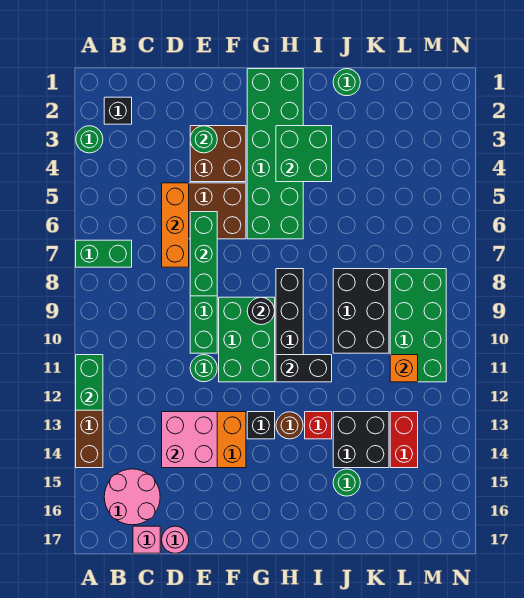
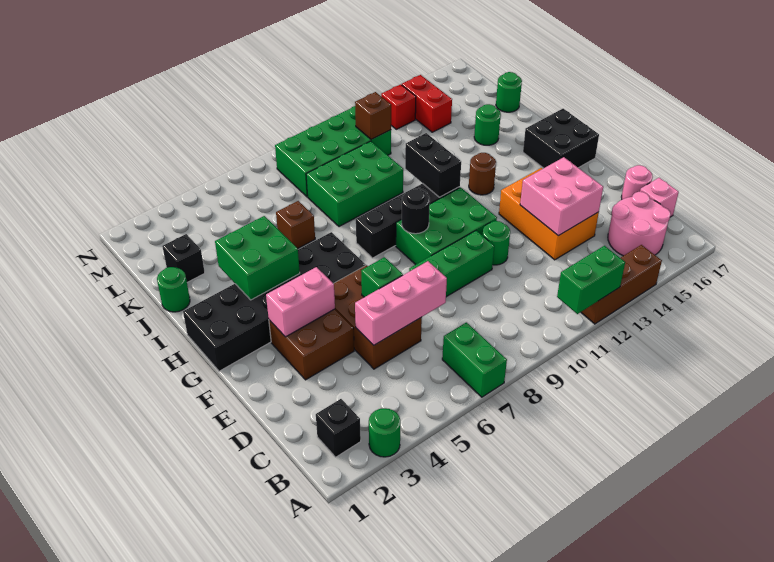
orange 1x3 brick [162,183,189,267] -> pink 1x3 brick [355,261,447,345]
green 1x1 round brick [190,126,217,153] -> green 1x1 round brick moved to [496,72,522,112]
green 1x3 brick [190,212,217,296] -> green 1x1 brick [361,257,403,297]
none -> pink 1x2 brick [266,267,335,337]
green 2x6 brick [247,69,303,239] -> black 2x6 brick [183,232,366,371]
black 1x1 brick [247,412,275,439] -> black 1x1 brick moved to [162,234,205,282]
red 1x1 brick [305,412,332,439] -> red 1x1 brick moved to [381,84,416,129]
none -> brown 1x1 brick [276,201,315,248]
black 2x3 brick [333,269,389,353] -> green 2x3 brick [306,141,403,227]
black 2x2 brick [333,412,389,468] -> black 2x2 brick moved to [523,109,599,168]
orange 1x1 brick [390,355,418,382] -> brown 1x1 brick [355,92,391,139]
red 1x2 brick [390,412,418,468] -> red 1x2 brick turned to [402,75,452,132]

